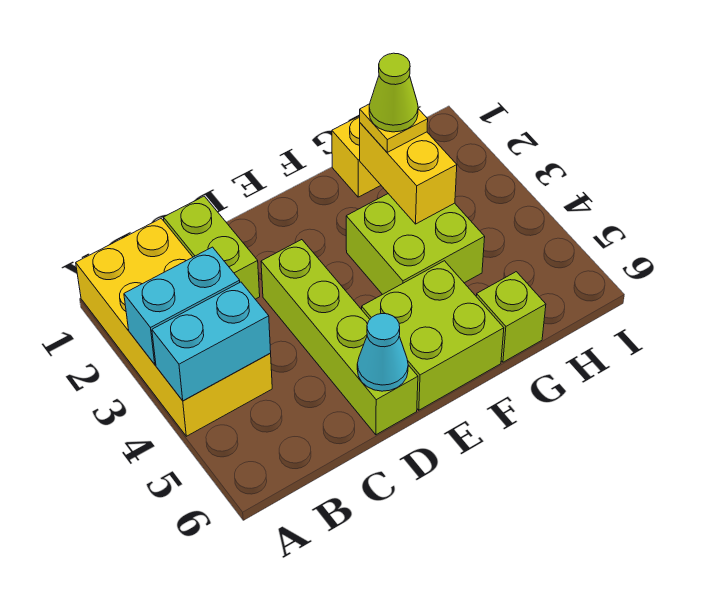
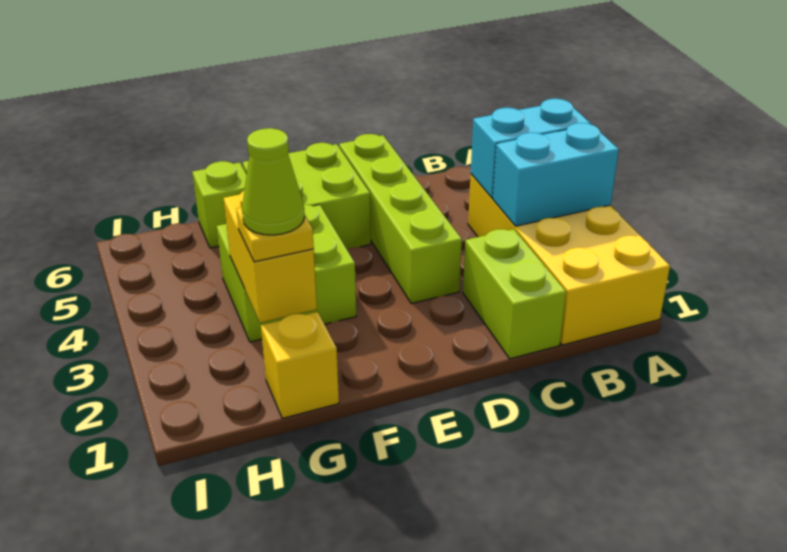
cyan 1x1 cone [357,314,408,391] -> none

